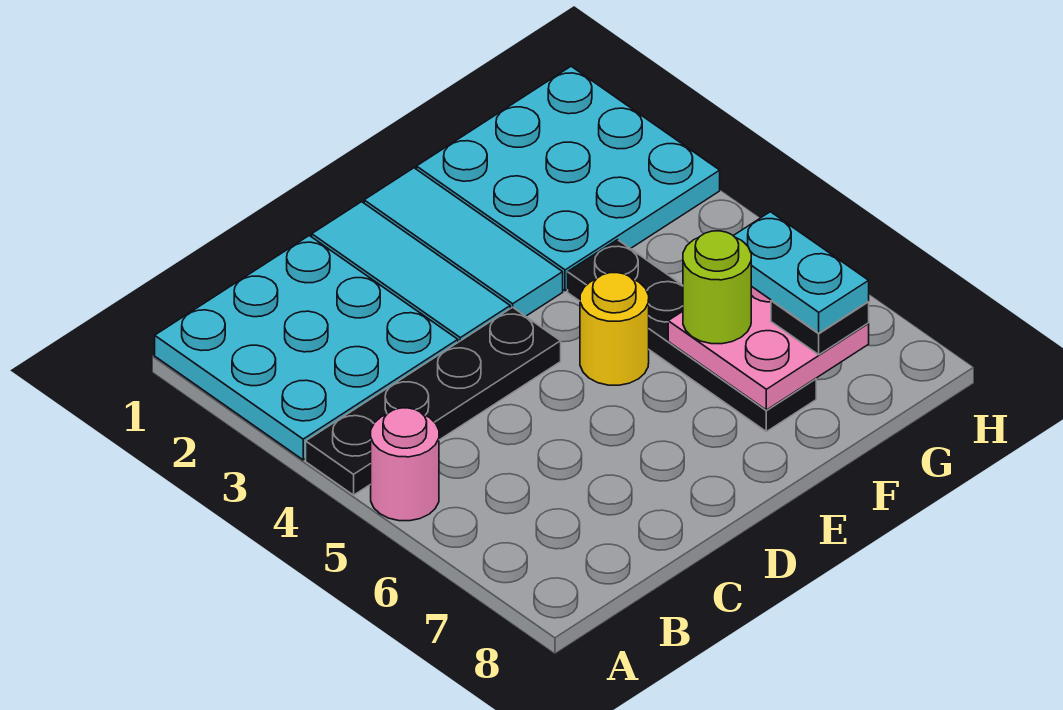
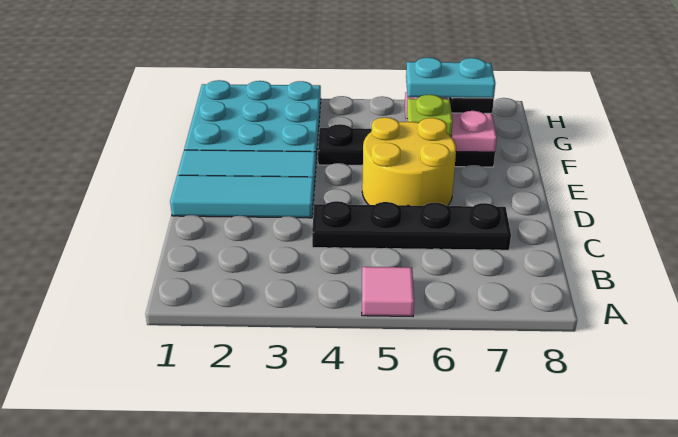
cyan 3x3 plate [155,236,458,460] -> none
black 1x4 plate [306,307,561,495] -> black 1x4 plate turned to [312,201,511,250]
pink 1x1 round brick [371,408,439,521] -> pink 1x1 tile [362,267,414,316]
yellow 1x1 round brick [580,273,649,385] -> yellow 2x2 round brick [362,117,456,206]
lime 1x1 round brick [683,231,751,344] -> lime 1x1 plate [407,95,453,136]

